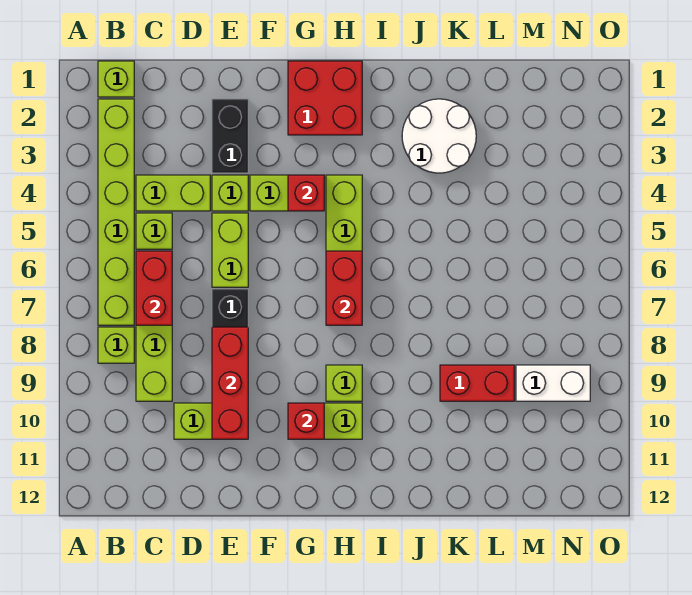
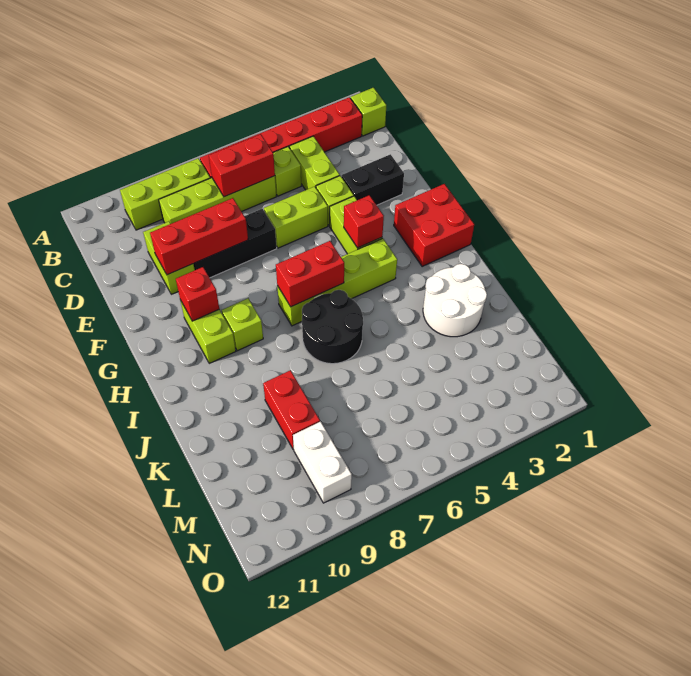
lime 1x6 brick [98,99,134,325] -> red 1x6 brick [200,97,362,178]
lime 1x1 brick [98,327,134,363] -> lime 1x3 brick [120,158,210,230]
none -> black 2x2 round brick [302,290,363,364]

